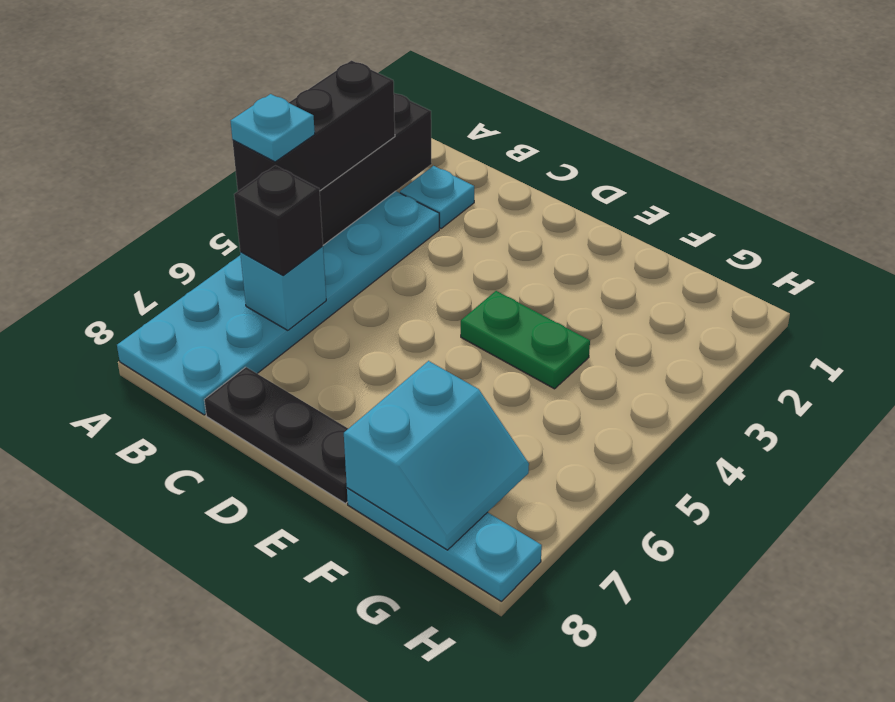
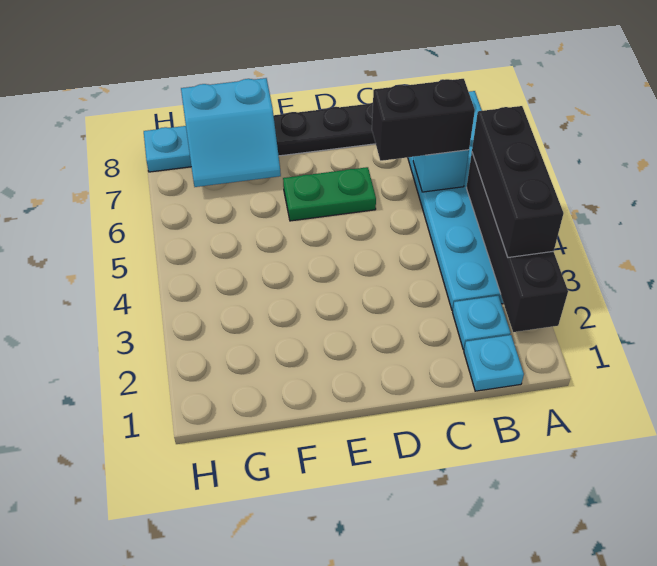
cyan 1x1 plate [231,94,315,162] -> cyan 1x1 plate moved to [464,335,524,391]
black 1x1 brick [234,165,323,275] -> black 1x2 brick [372,79,475,161]
green 1x2 plate [461,291,590,389] -> green 1x2 plate moved to [283,167,376,221]
cyan 2x2 slope [344,361,529,550] -> cyan 2x2 slope turned to [181,78,281,187]

